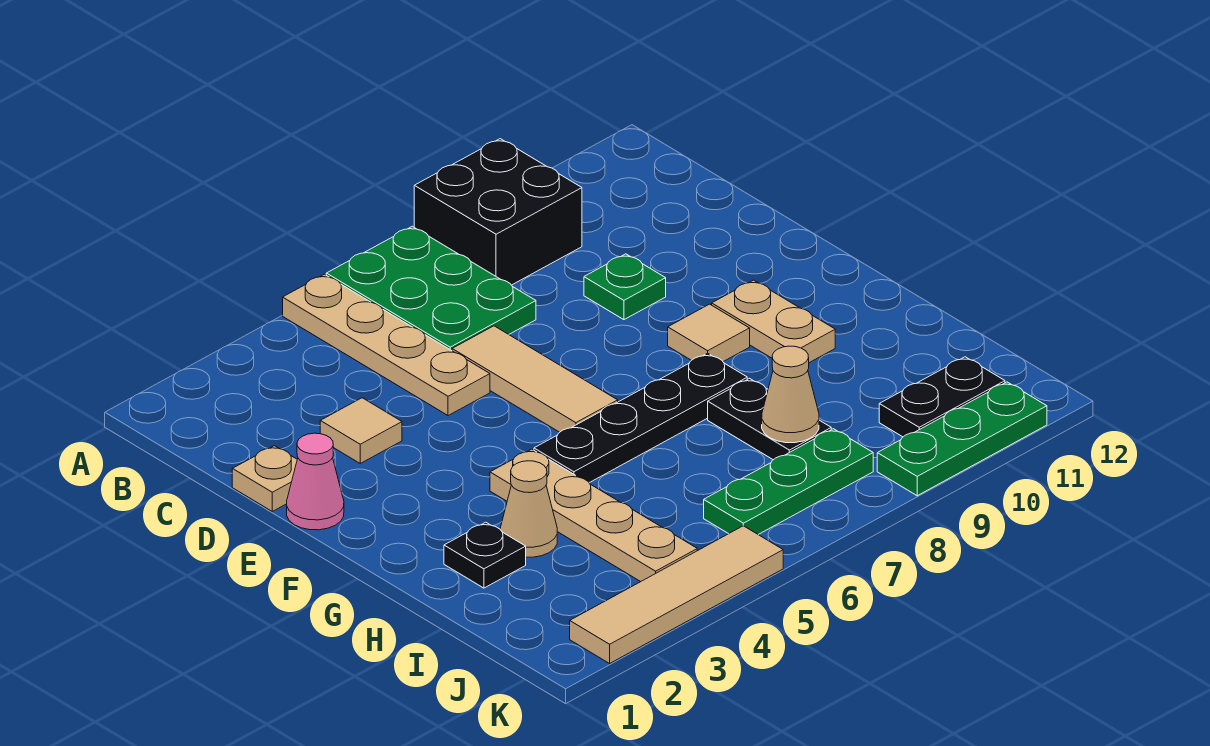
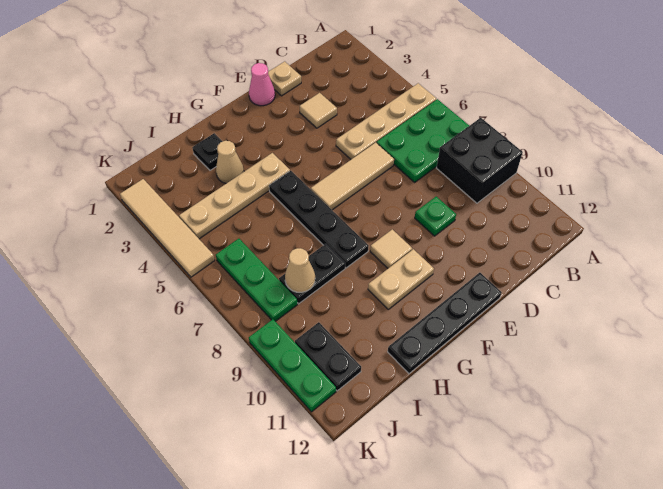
none -> black 1x4 plate [388,273,502,374]

